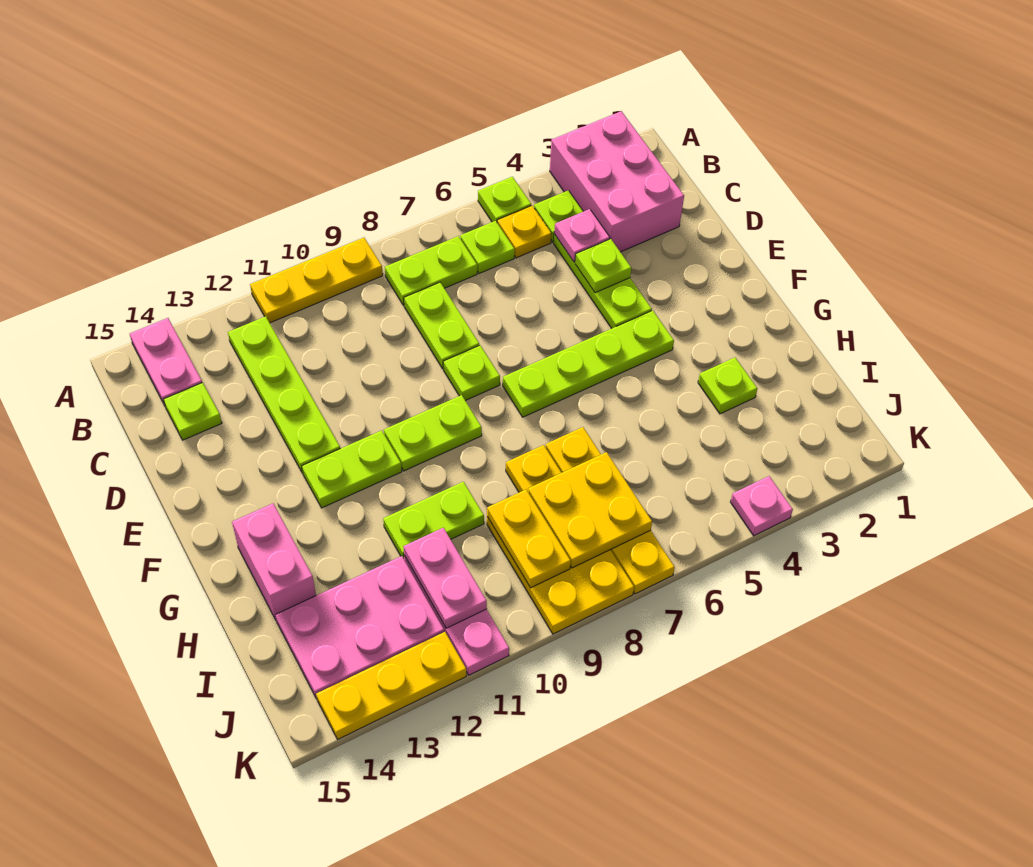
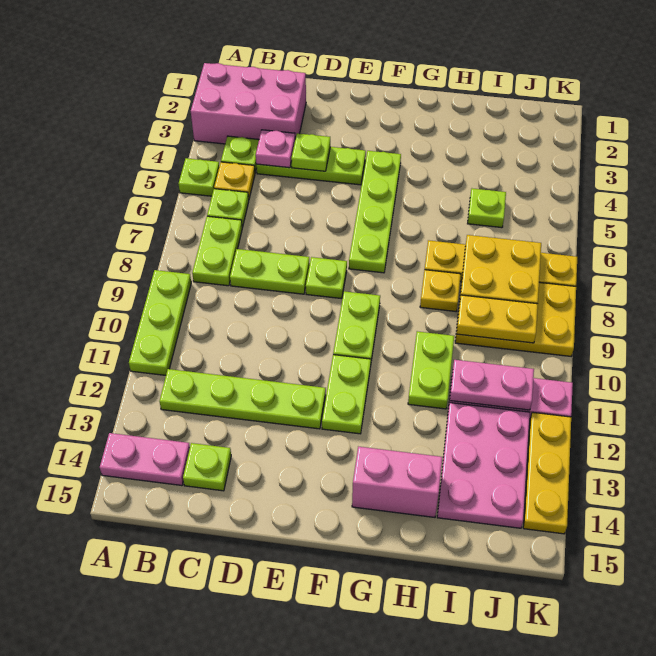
yellow 1x3 plate [250,238,383,323] -> lime 1x3 plate [129,270,191,375]
lime 1x1 plate [698,358,757,414] -> lime 1x1 plate moved to [468,189,506,228]
pink 1x1 plate [731,476,793,536] -> none

